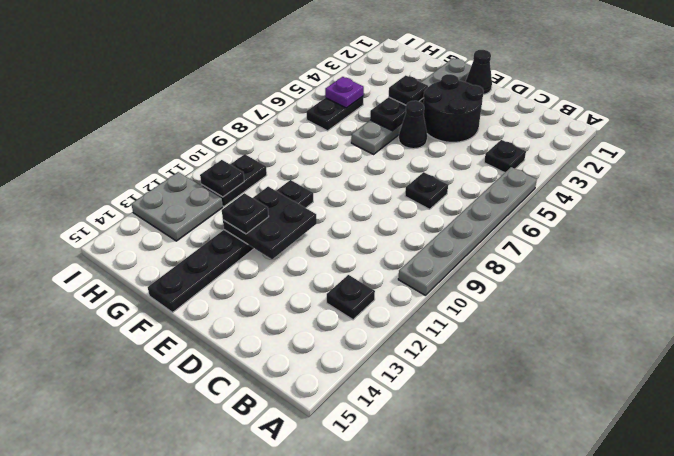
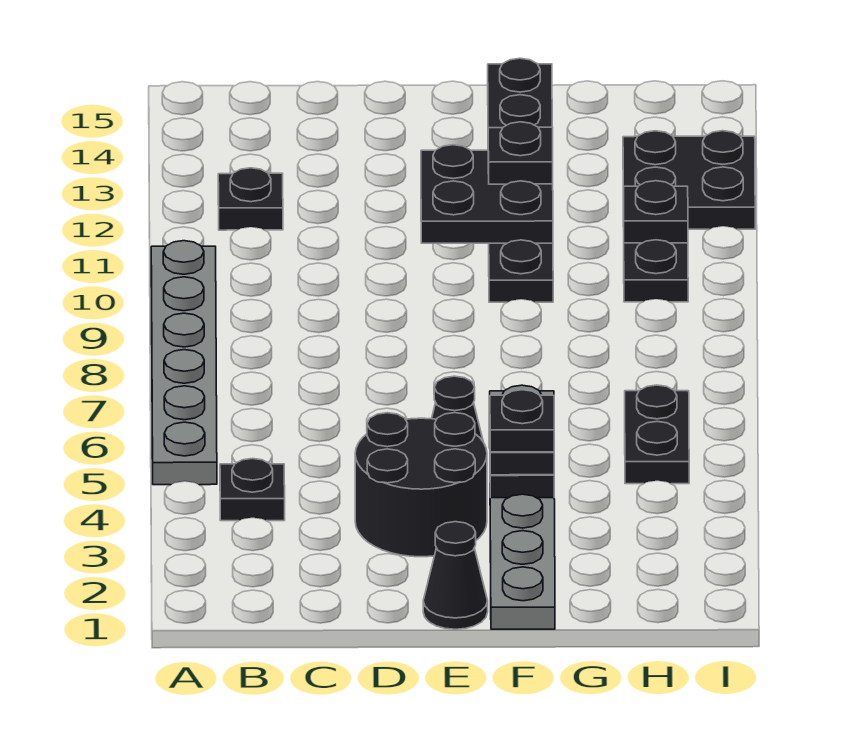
black 1x1 plate [405,172,448,209] -> black 1x1 plate moved to [490,390,554,452]
purple 1x1 plate [325,77,364,108] -> none
grey 2x2 plate [131,172,223,241] -> black 2x2 plate [623,131,755,229]

